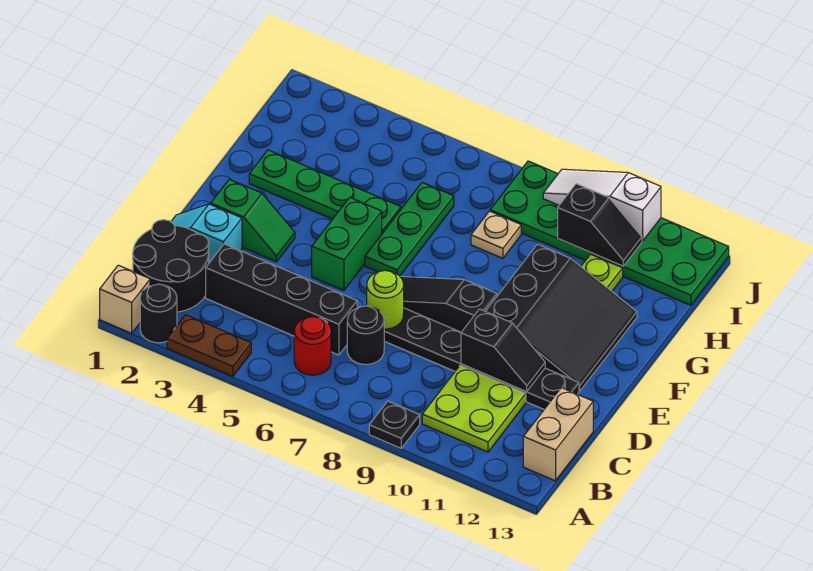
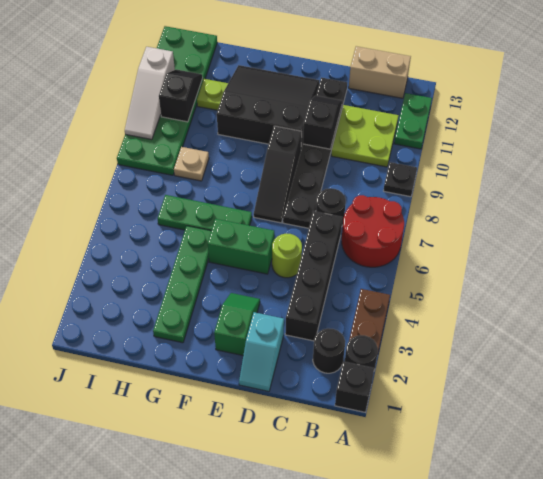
tan 1x1 brick [100,265,150,333] -> black 1x1 brick [335,361,374,412]
none -> green 1x2 plate [394,93,432,149]
black 2x2 round brick [133,220,209,312] -> black 1x1 round brick [313,328,345,373]
red 1x1 round brick [294,317,331,375] -> red 2x2 round brick [342,195,404,267]
lime 1x1 round brick [367,270,404,329] -> lime 1x1 round brick moved to [272,233,302,278]

